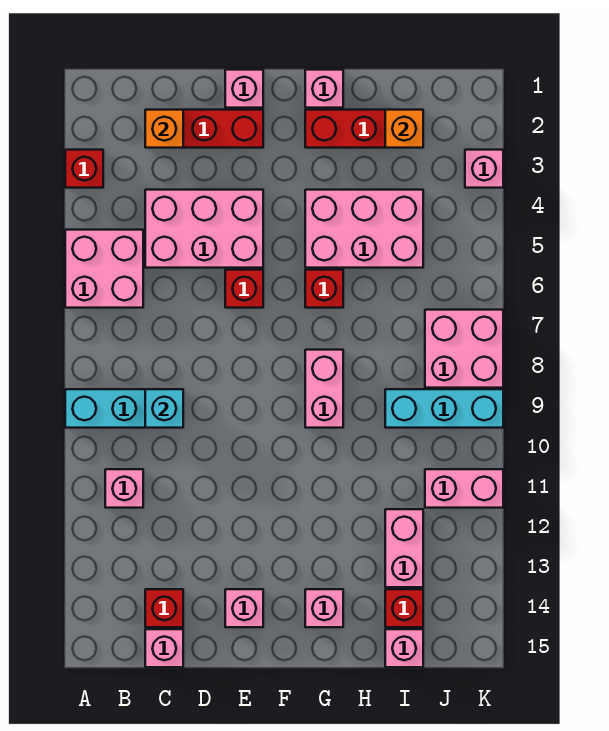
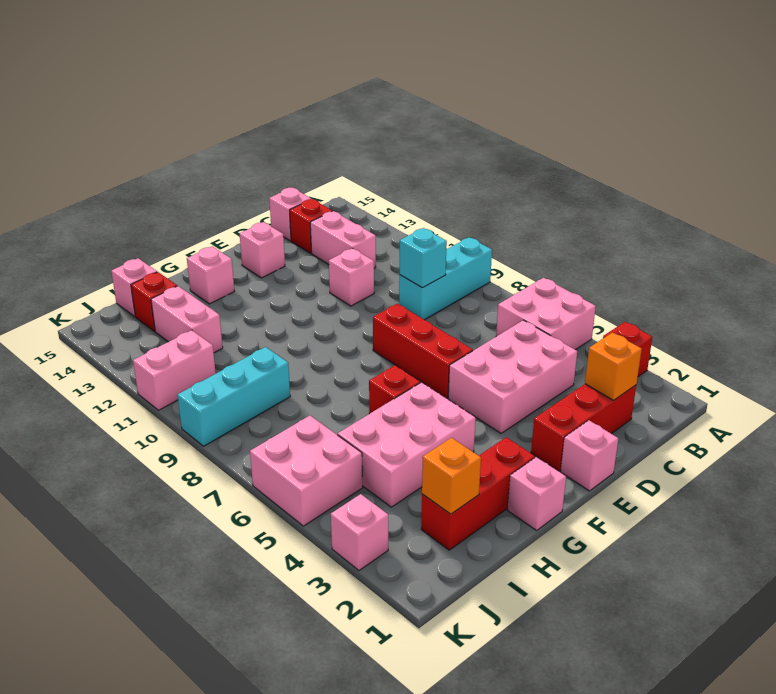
pink 1x1 brick [105,469,143,508] -> pink 1x1 brick moved to [329,248,374,306]
red 1x1 brick [225,270,263,308] -> red 1x3 brick [373,304,473,398]
pink 1x2 brick [305,350,343,428] -> pink 1x2 brick moved to [310,211,376,268]
pink 2x2 brick [425,310,503,388] -> pink 2x2 brick moved to [250,416,363,526]

